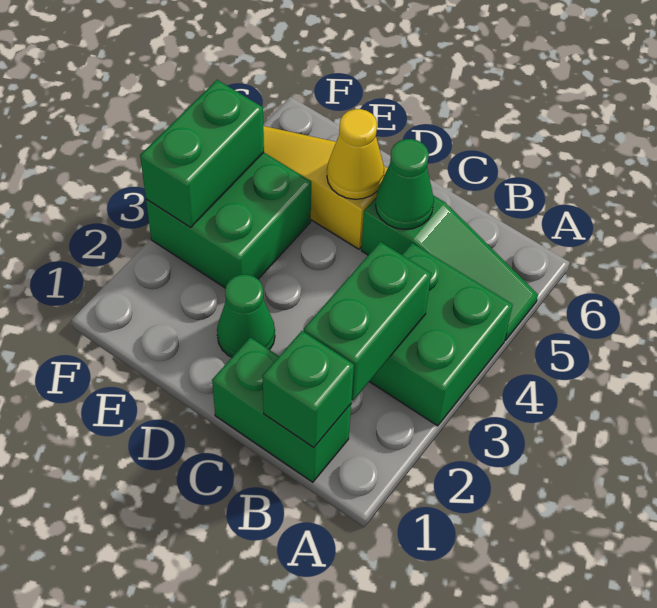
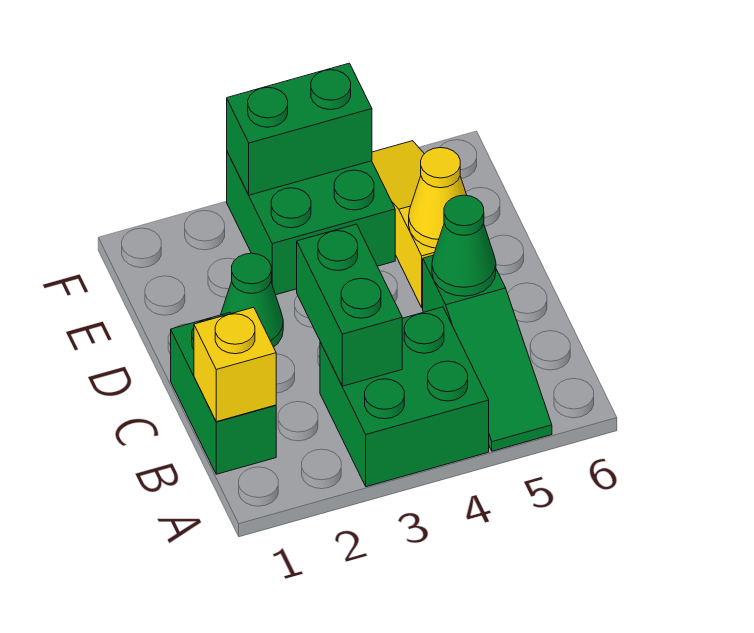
green 1x1 brick [262,331,354,448] -> yellow 1x1 brick [194,307,276,422]
green 1x2 brick [304,242,431,401] -> green 1x2 brick turned to [297,224,402,386]

